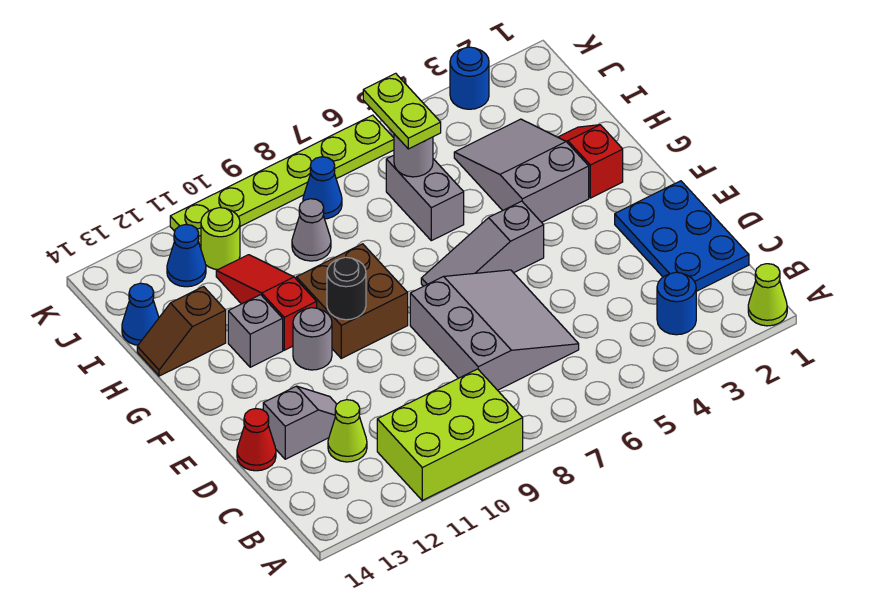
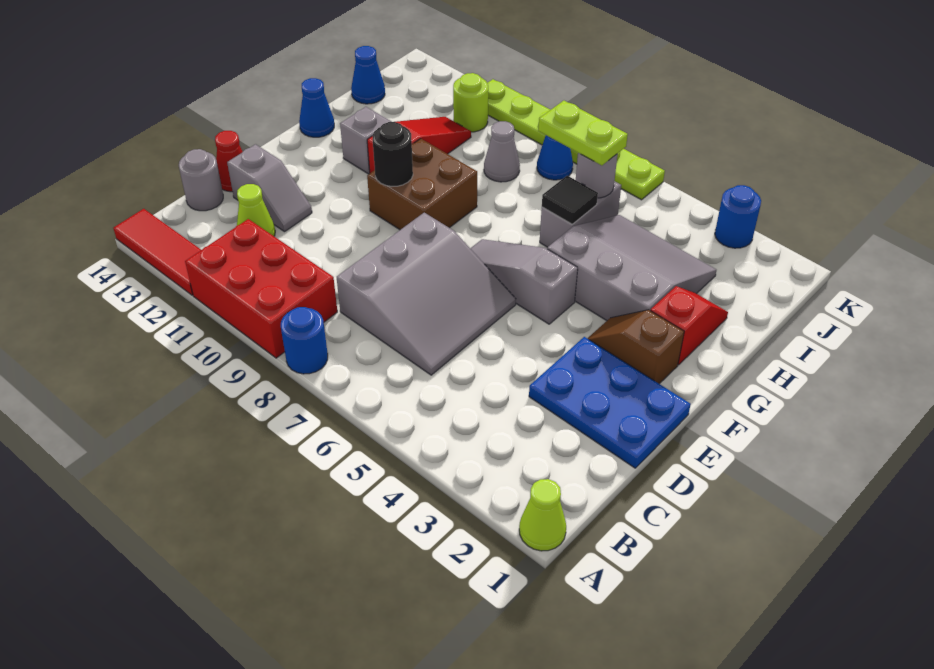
lime 2x3 brick [377,369,523,500] -> red 2x3 brick [185,219,337,358]
none -> red 1x3 tile [113,209,201,295]
blue 1x1 round brick [657,272,696,335] -> blue 1x1 round brick moved to [281,307,328,374]
blue 2x3 plate [615,181,749,291] -> blue 2x3 plate turned to [529,337,691,468]
grey 1x1 round brick [293,308,332,370] -> grey 1x1 round brick moved to [179,149,223,211]
grey 2x3 slope [454,119,589,222] -> grey 3x3 slope [547,215,716,321]
none -> black 1x1 tile [542,176,598,224]
brown 1x2 slope [137,287,226,376] -> brown 1x2 slope moved to [587,310,684,384]
lime 1x2 plate [363,73,441,149] -> lime 1x2 plate turned to [538,101,628,165]
blue 1x1 cone [167,224,206,287] -> blue 1x1 cone moved to [299,78,334,137]

